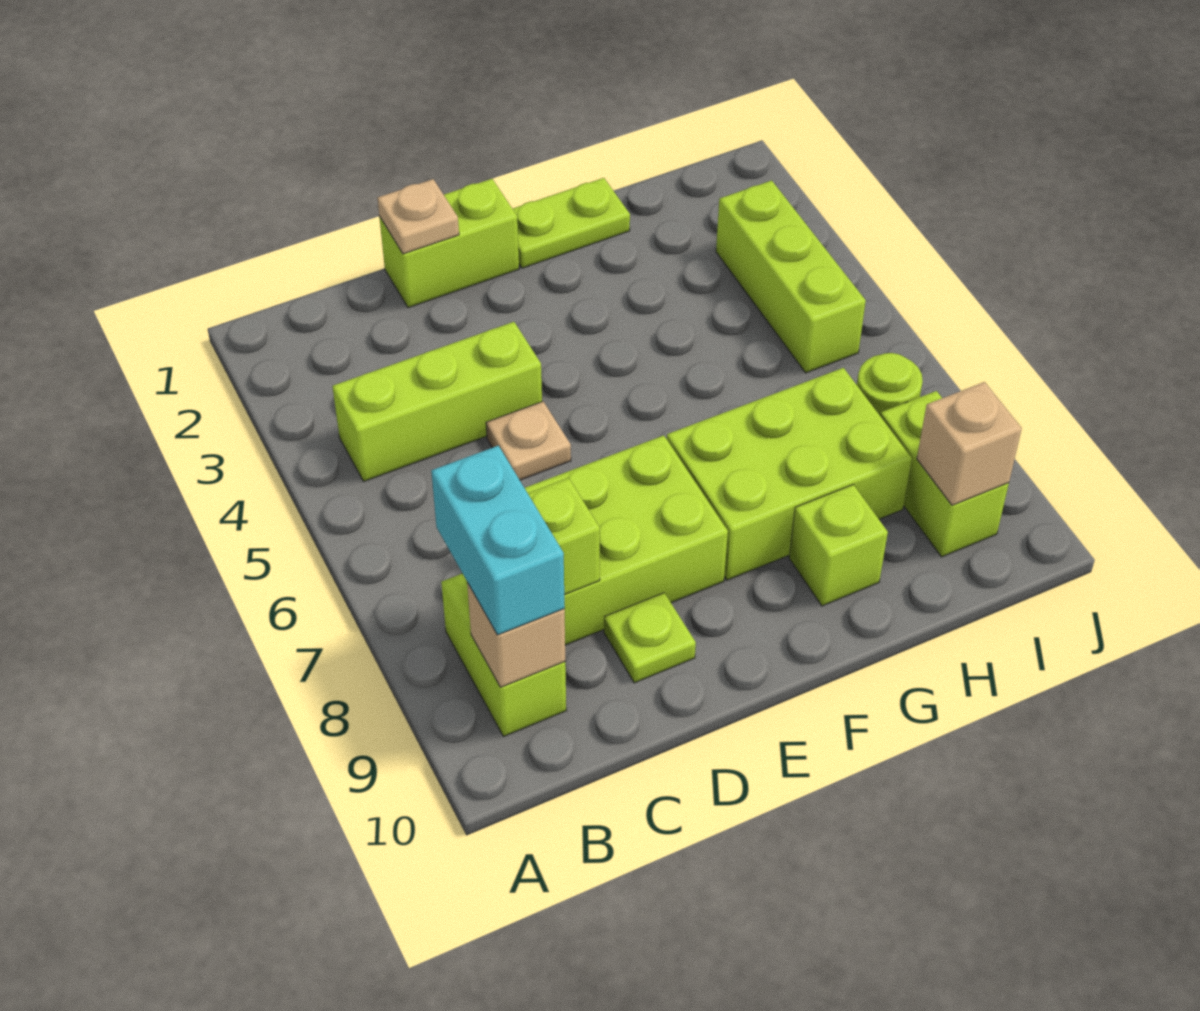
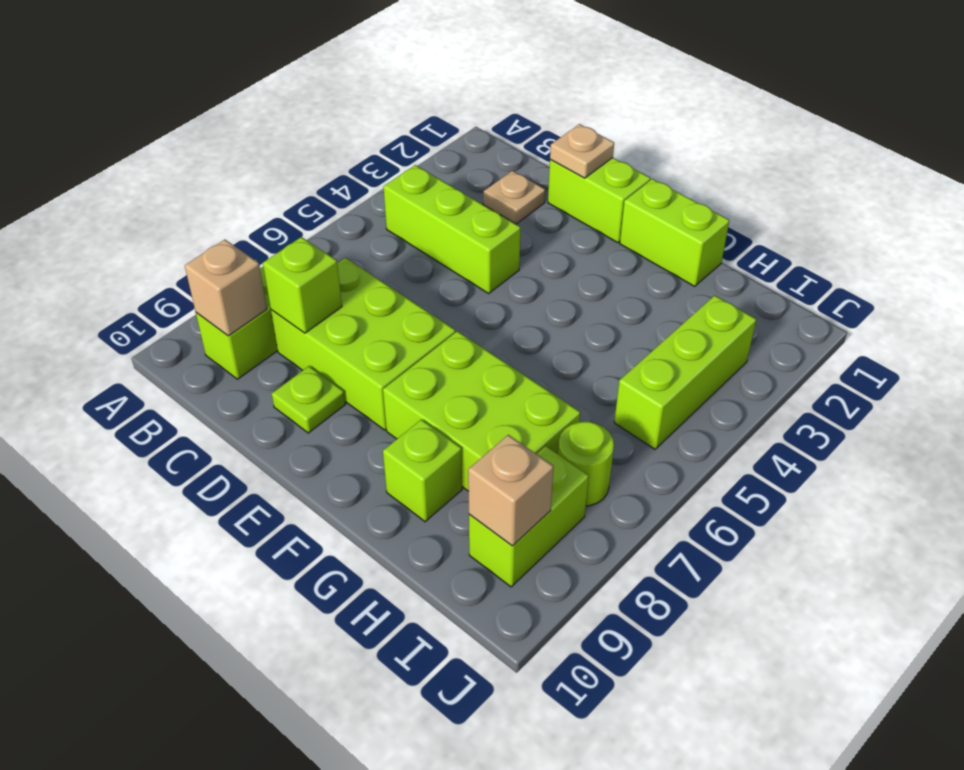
cyan 1x2 brick [431,446,565,635] -> none
tan 1x1 plate [486,402,571,480] -> tan 1x1 plate moved to [483,171,545,224]
lime 1x2 plate [513,178,630,268] -> lime 1x2 brick [620,179,729,286]

